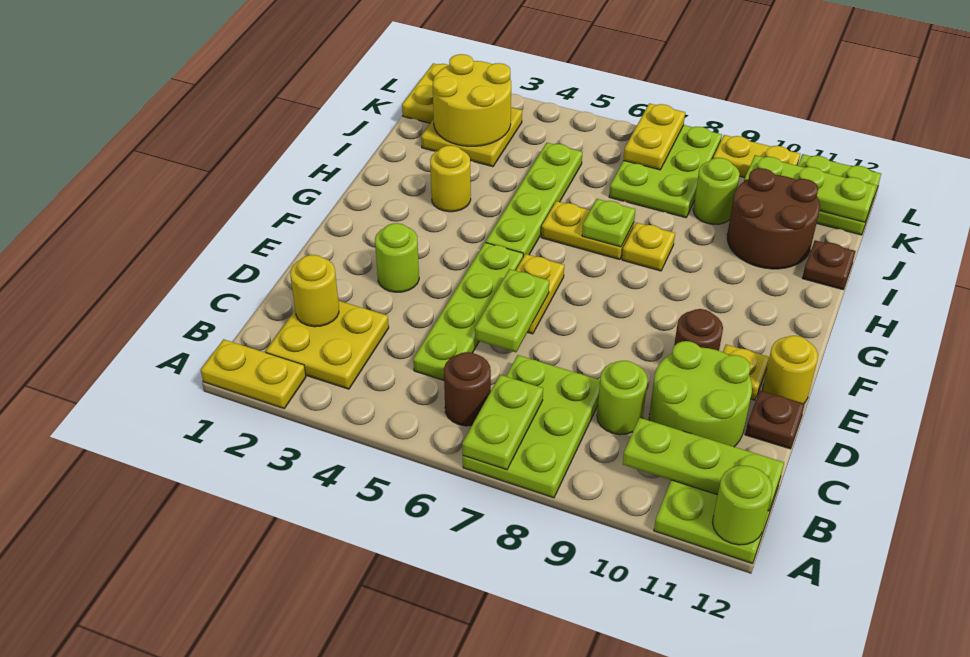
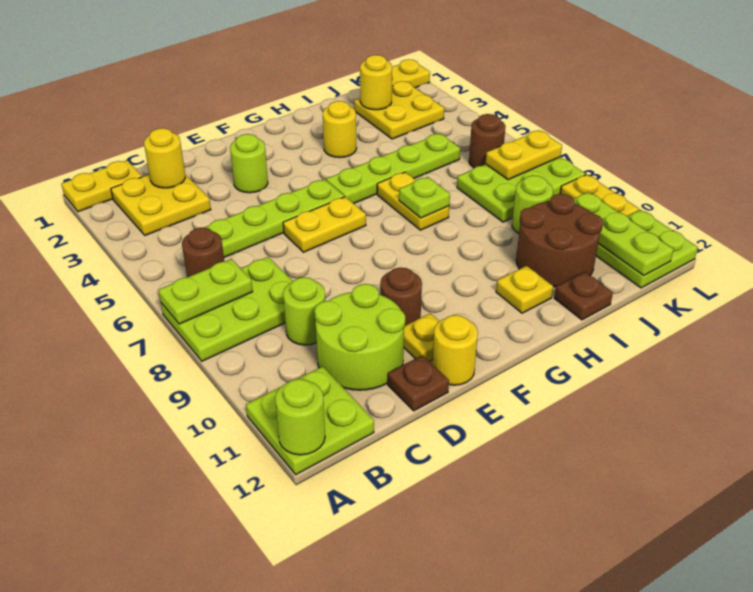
yellow 1x2 plate [201,339,306,408] -> yellow 1x2 plate turned to [61,160,142,212]
lime 1x3 plate [623,418,784,511] -> none
lime 1x2 plate [475,269,549,352] -> none
yellow 1x1 plate [622,223,675,271] -> yellow 1x1 plate moved to [496,266,553,313]
yellow 2x2 round brick [433,54,511,146] -> yellow 1x1 round brick [360,55,392,110]
none -> brown 1x1 round brick [469,114,506,168]

